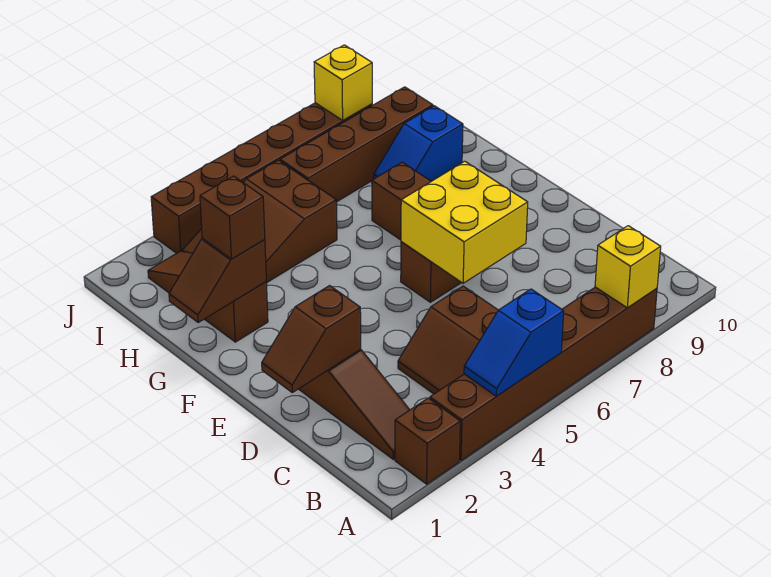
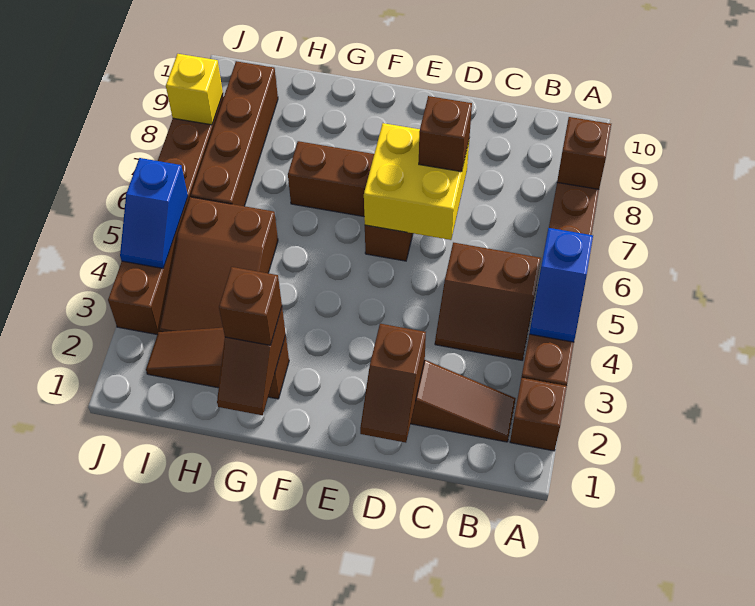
yellow 1x1 brick [595,226,661,308] -> brown 1x1 brick [557,117,611,189]
none -> brown 1x1 brick [419,96,472,172]
blue 1x2 slope [374,106,463,181] -> blue 1x2 slope moved to [120,158,188,268]

